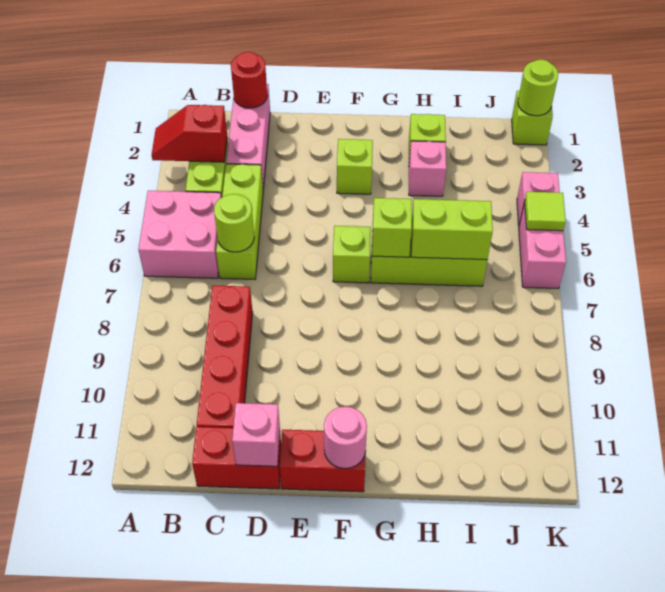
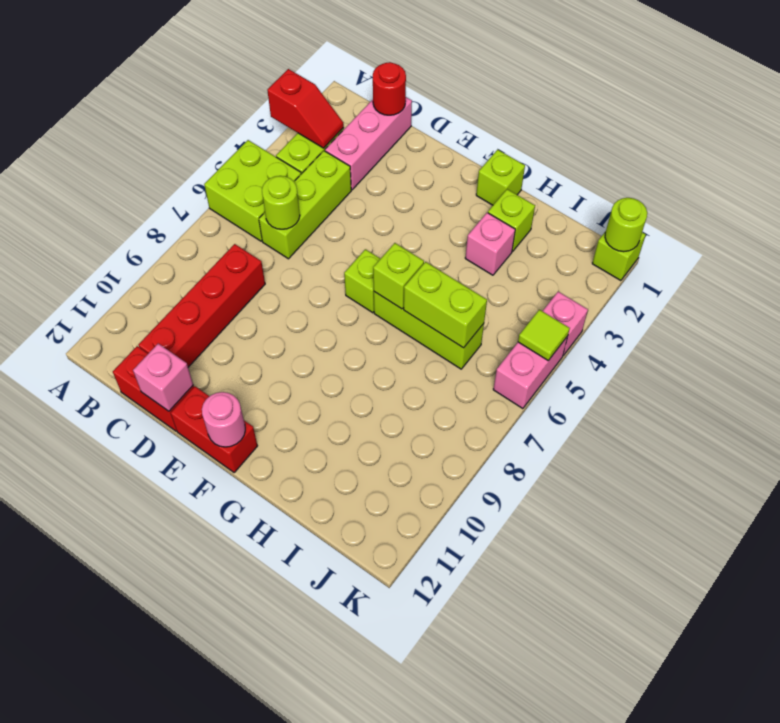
red 1x2 slope [152,105,227,162] -> red 1x2 slope turned to [267,69,344,148]
pink 2x2 brick [138,191,221,278] -> lime 2x2 brick [204,140,301,241]
lime 1x1 brick [337,139,373,194] -> lime 1x1 brick moved to [476,150,525,205]

